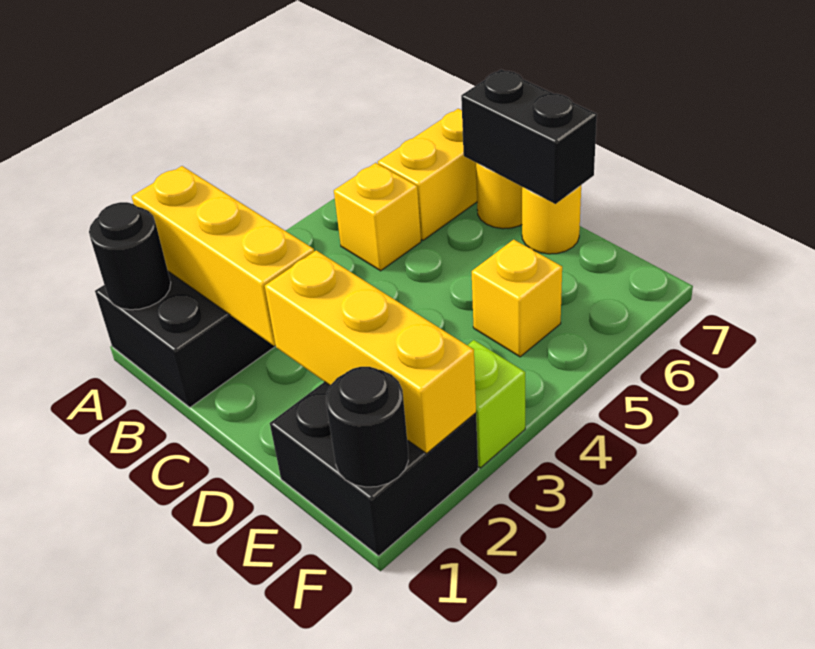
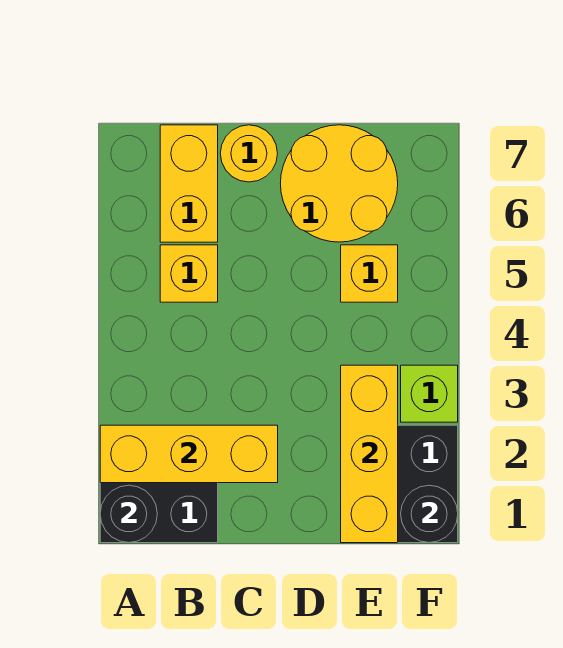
black 1x2 brick [461,69,597,204] -> none
yellow 1x3 brick [265,250,476,453] -> yellow 1x3 brick turned to [341,365,398,543]
yellow 1x1 round brick [522,186,581,254] -> yellow 2x2 round brick [280,125,398,242]

